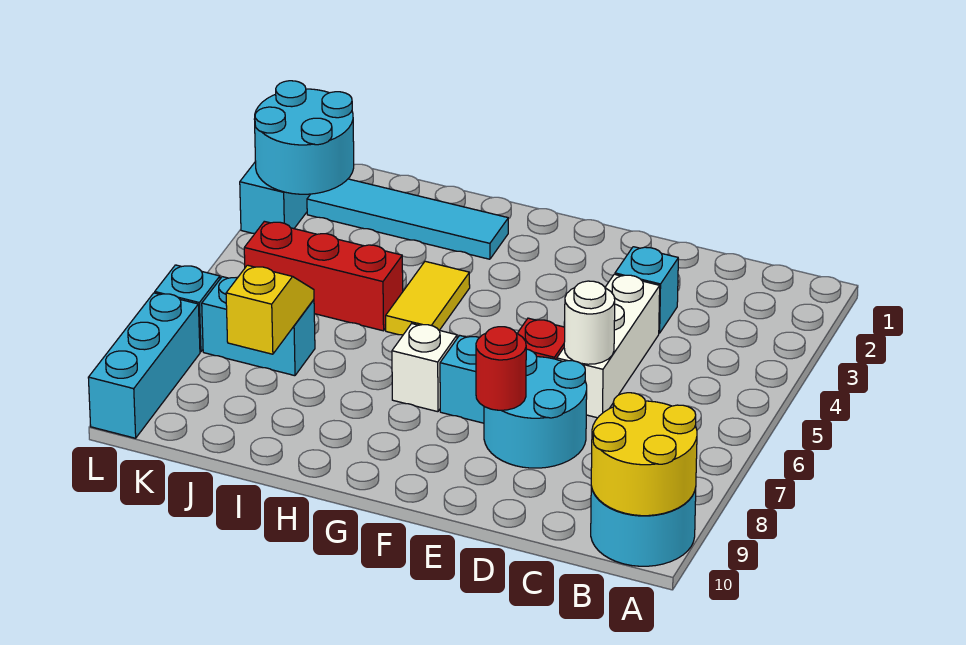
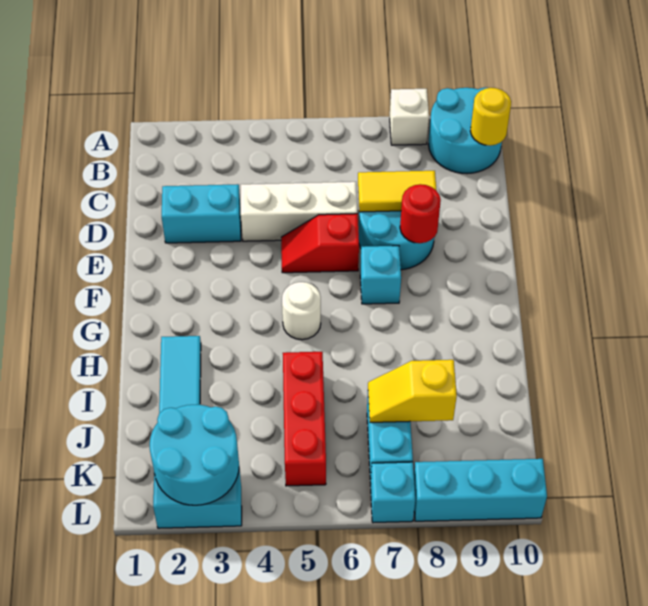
yellow 2x2 round brick [591,393,697,516] -> yellow 1x1 round brick [470,88,511,146]
cyan 1x1 brick [615,247,678,333] -> cyan 1x2 brick [162,184,241,243]
white 1x1 round brick [564,281,615,364] -> white 1x1 round brick moved to [282,282,321,340]
white 1x1 brick [392,324,457,412] -> white 1x1 brick moved to [390,89,429,145]
yellow 1x2 tile [386,261,470,335] -> yellow 1x2 tile moved to [358,171,437,212]

